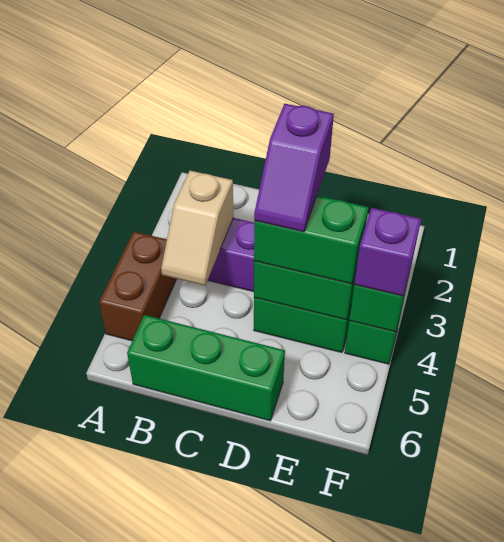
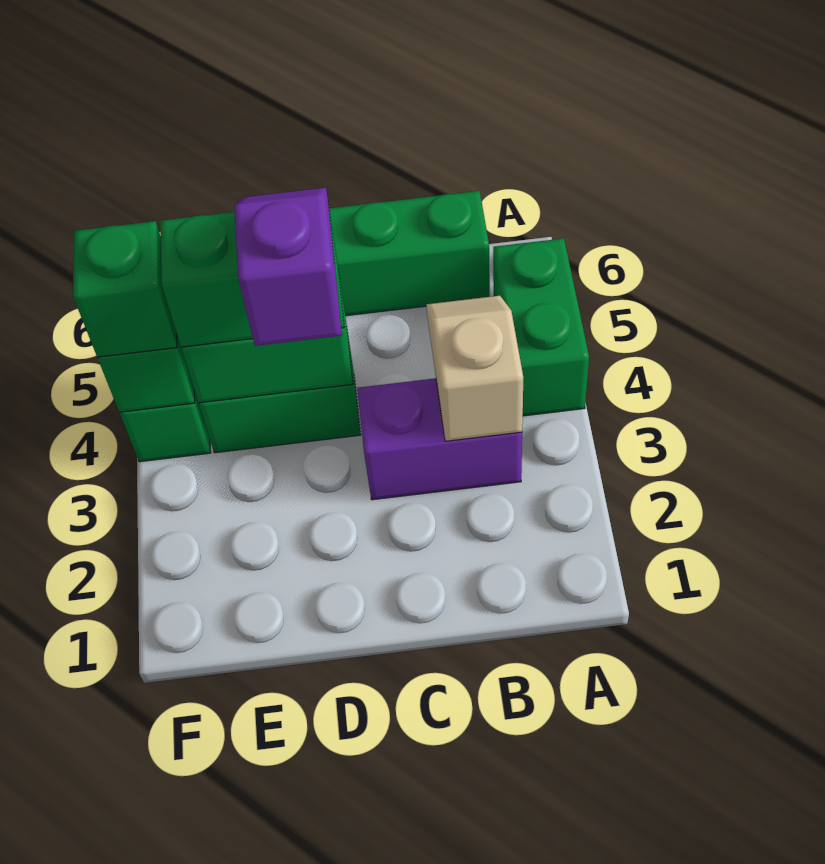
brown 1x2 brick [99,232,176,341] -> green 1x2 brick [493,238,589,416]
purple 1x1 brick [354,208,421,296] -> green 1x1 brick [73,221,177,357]

